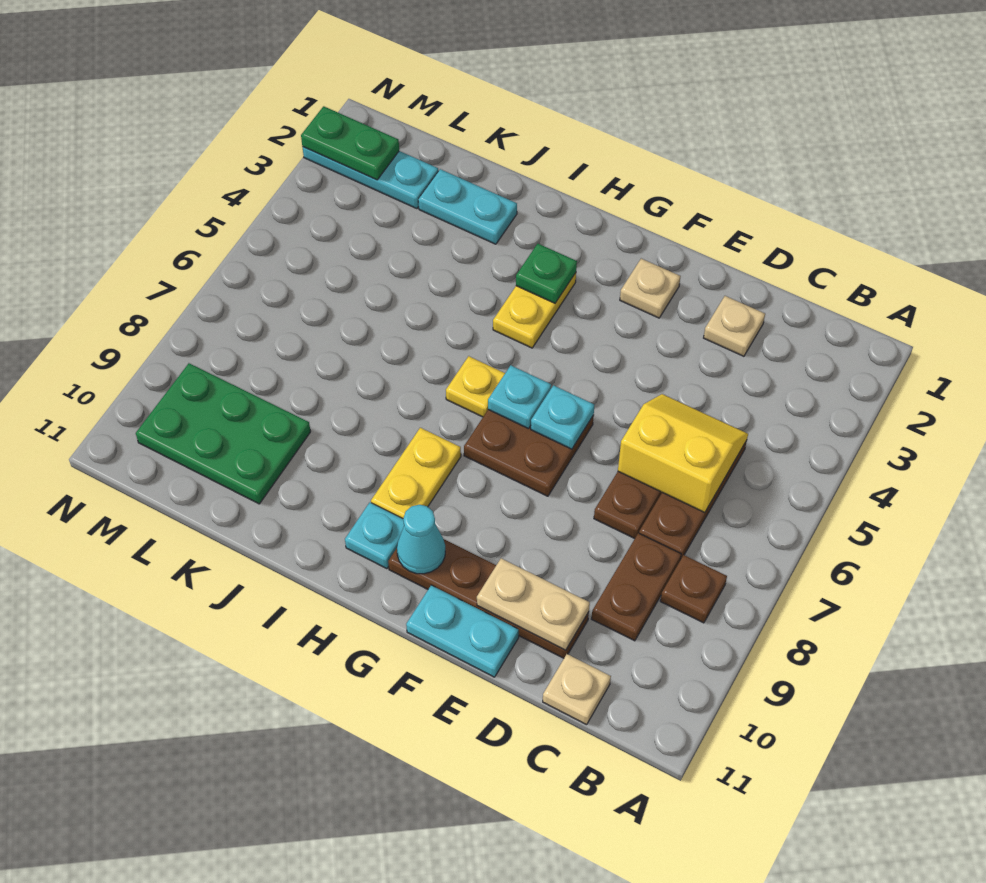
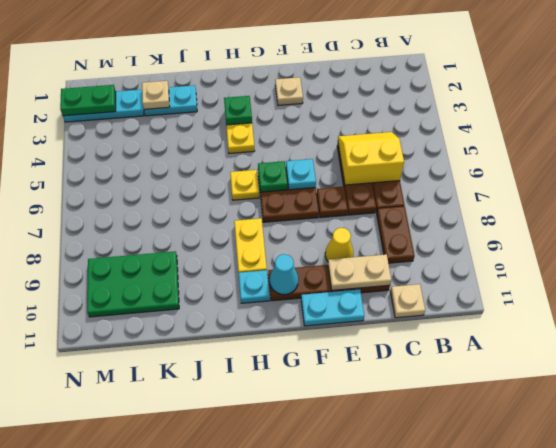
brown 1x1 plate [660,555,727,623] -> brown 1x1 plate moved to [317,187,348,218]
tan 1x1 plate [704,296,765,356] -> tan 1x1 plate moved to [142,81,170,109]
none -> yellow 1x1 cone [325,228,353,261]
cyan 1x1 plate [488,365,551,429] -> green 1x1 plate [258,161,288,192]

